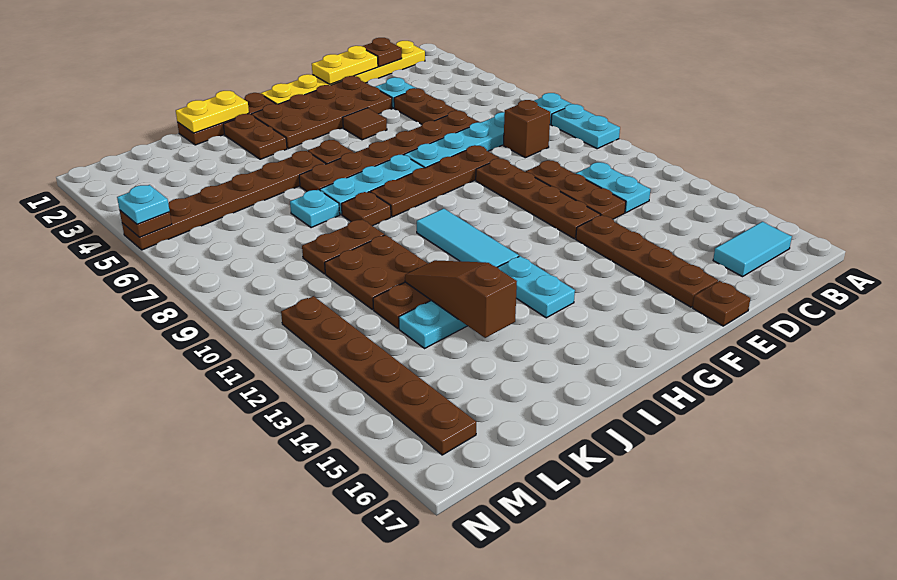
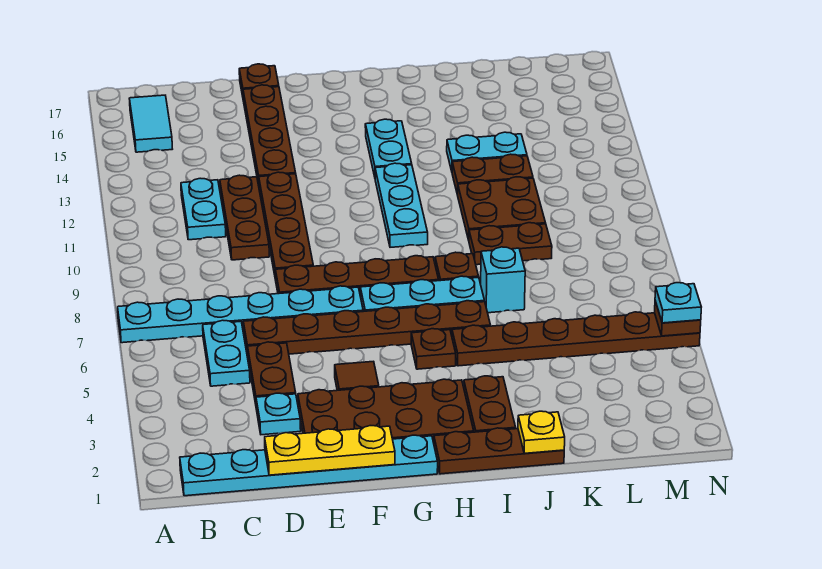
cyan 1x2 plate [551,104,620,149] -> cyan 1x2 plate moved to [203,320,250,386]
yellow 1x6 plate [261,41,425,104] -> cyan 1x6 plate [180,435,438,496]
cyan 1x2 tile [713,222,792,277] -> cyan 1x2 tile turned to [129,95,172,152]
brown 1x1 plate [362,38,402,67] -> none
brown 1x1 brick [504,100,550,158] -> none
yellow 1x2 plate [312,46,378,84] -> yellow 1x3 plate [265,426,395,475]
cyan 1x3 tile [417,208,519,267] -> cyan 1x3 plate [375,163,428,247]
yellow 1x2 plate [176,91,249,133] -> yellow 1x1 plate [518,411,565,453]
cyan 1x1 plate [290,190,340,228] -> cyan 1x1 brick [481,247,525,313]
brown 1x3 slope [405,260,517,338] -> none
brown 1x6 plate [281,296,476,455] -> none

